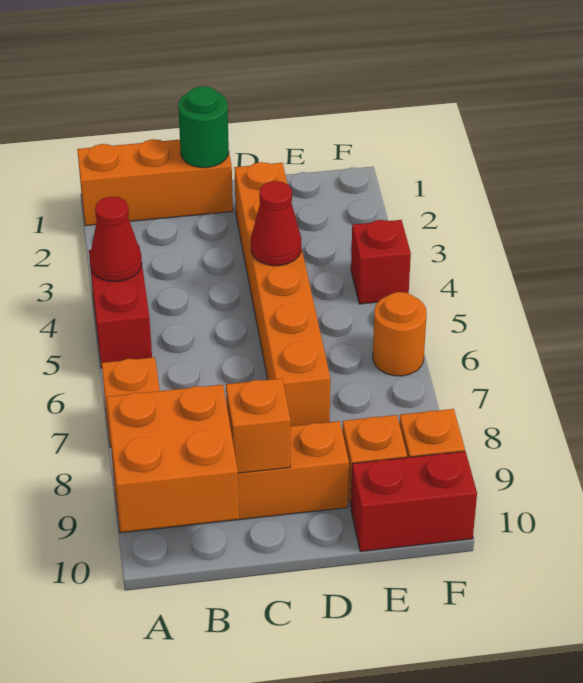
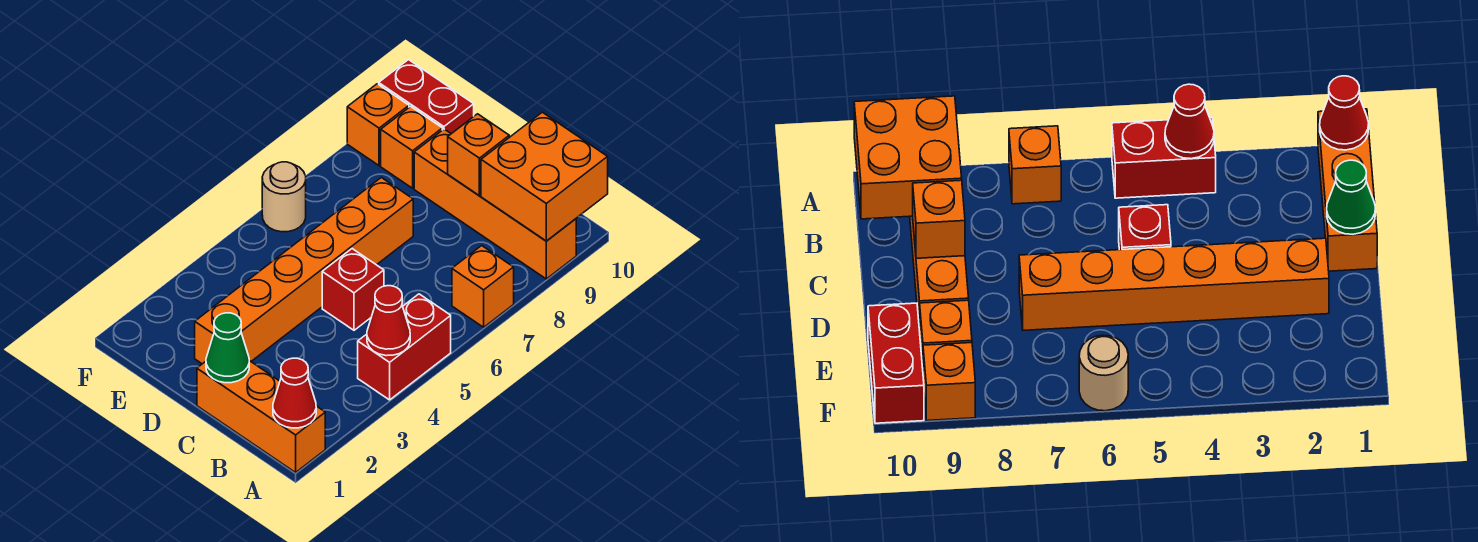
green 1x1 round brick [178,86,229,168] -> green 1x1 cone [206,313,249,383]
red 1x1 cone [251,181,301,266] -> red 1x1 cone moved to [273,358,316,428]
red 1x1 brick [351,220,411,304] -> red 1x1 brick moved to [322,249,384,330]
orange 1x1 round brick [373,292,427,376] -> tan 1x1 round brick [262,162,306,232]

